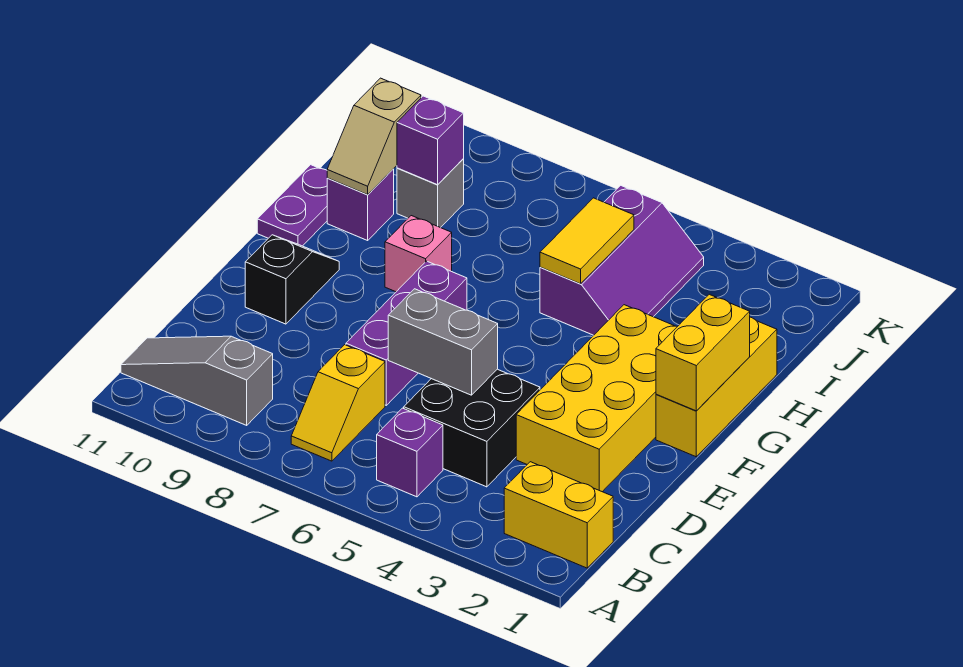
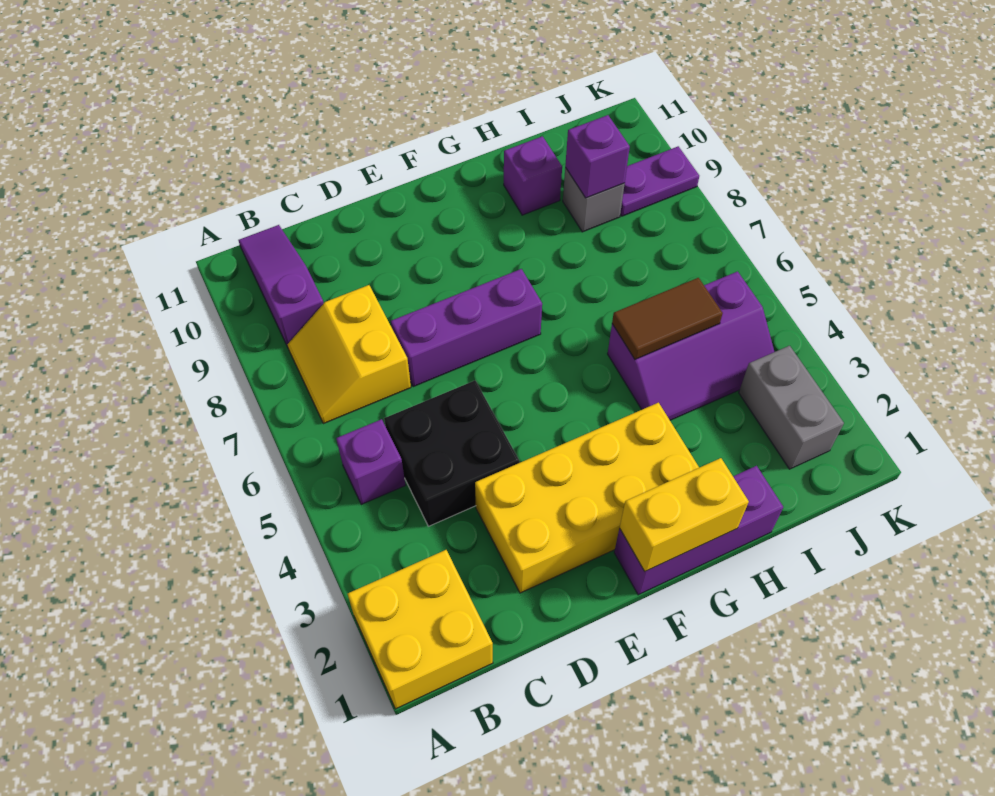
yellow 1x2 brick [504,462,613,568] -> yellow 2x2 brick [348,550,493,709]
yellow 1x2 slope [291,345,385,461] -> yellow 2x2 slope [287,285,411,424]
grey 1x3 slope [121,336,273,425] -> purple 1x3 slope [238,225,324,347]
grey 1x2 brick [388,289,498,395] -> grey 1x2 brick moved to [739,346,844,469]
black 1x2 slope [245,235,339,324] -> none
yellow 1x3 brick [656,317,777,457] -> purple 1x3 brick [614,466,783,595]
pink 1x1 brick [385,216,452,292] -> none
purple 1x2 plate [257,165,327,246] -> purple 1x2 plate moved to [620,146,699,216]
yellow 1x2 tile [540,198,634,284] -> brown 1x2 tile [612,278,723,359]
tan 1x2 slope [327,78,421,195] -> none

